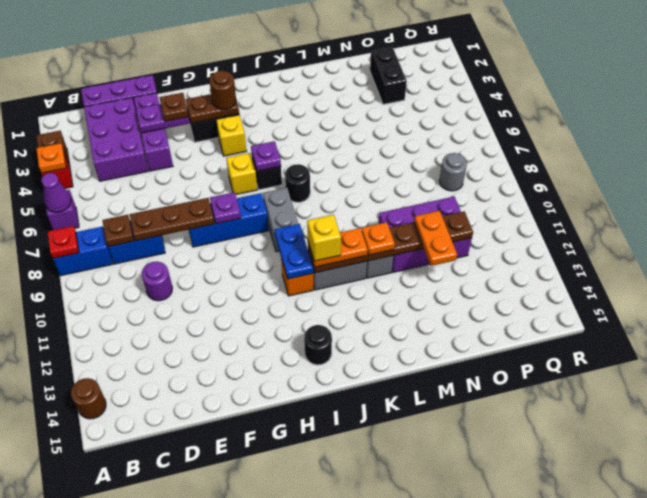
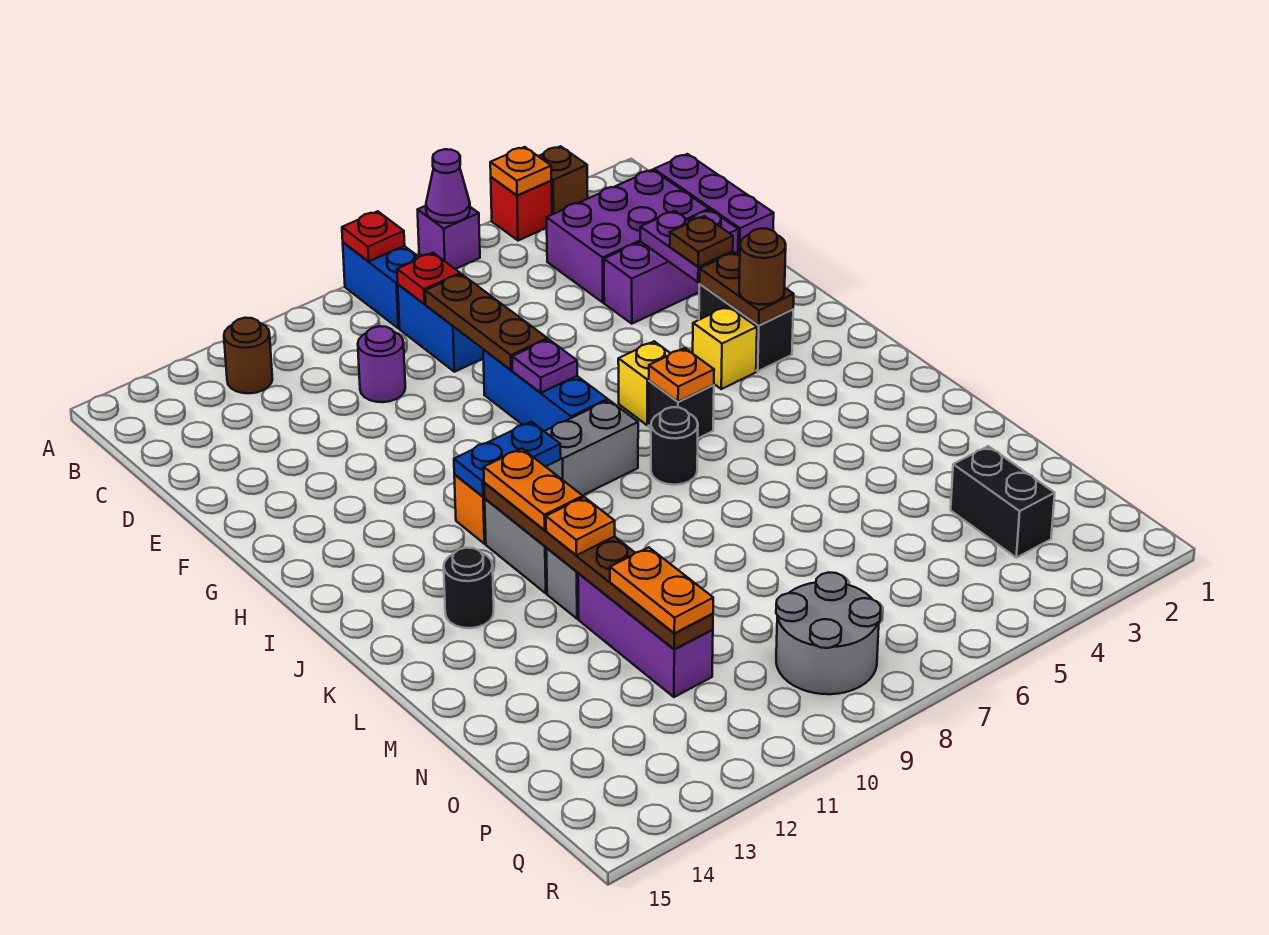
brown 1x1 round brick [71,378,106,419] -> brown 1x1 round brick moved to [224,318,272,393]
brown 1x1 plate [102,215,134,247] -> red 1x1 plate [397,253,460,304]
purple 1x1 plate [251,141,281,171] -> orange 1x1 plate [649,348,714,402]
black 1x1 round brick [304,325,332,365] -> black 1x1 round brick moved to [444,548,494,628]
yellow 1x1 brick [307,215,341,261] -> none
purple 2x3 brick [379,197,472,272] -> purple 1x3 brick [578,573,713,697]
orange 1x2 plate [414,211,457,266] -> orange 1x2 plate turned to [610,547,713,633]
black 1x2 brick [370,47,407,104] -> black 1x2 brick turned to [951,446,1055,558]
grey 1x1 round brick [439,153,467,191] -> grey 2x2 round brick [776,572,881,694]

